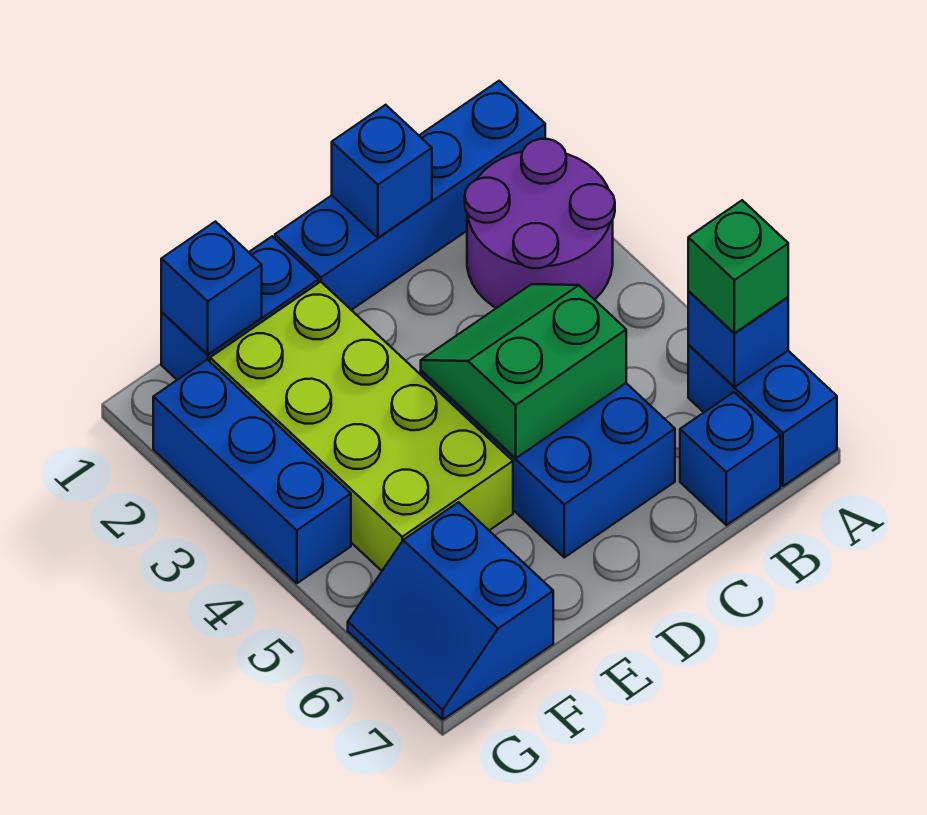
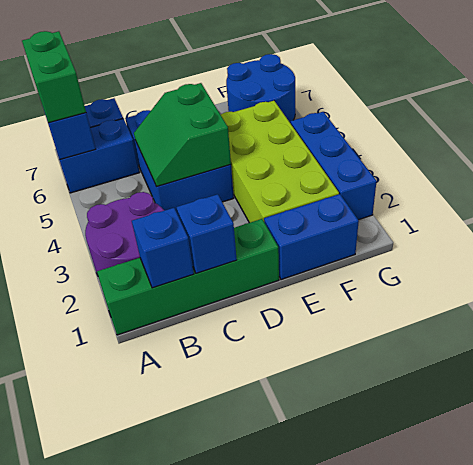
blue 1x4 brick [275,81,545,310] -> green 1x4 brick [97,219,279,335]
blue 1x2 brick [688,344,837,486] -> blue 1x2 brick turned to [57,119,140,193]
green 1x1 brick [688,200,788,334] -> green 1x2 brick [22,31,86,123]
green 2x2 slope [421,284,626,458] -> green 2x2 slope turned to [134,83,231,187]
blue 1x1 brick [161,222,262,355] -> blue 1x1 brick moved to [132,208,194,288]
blue 2x2 slope [348,502,553,719] -> blue 2x2 round brick [226,54,295,123]

